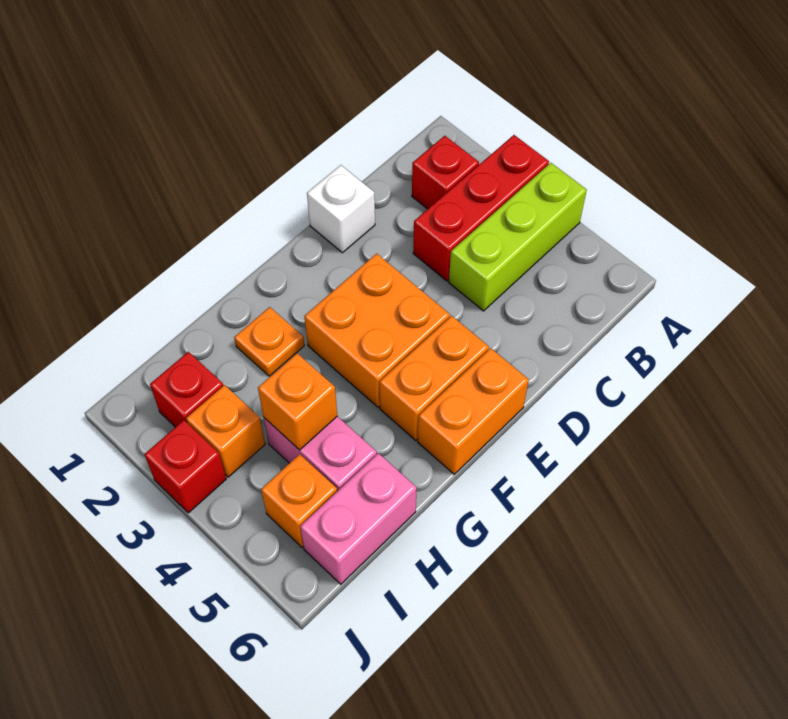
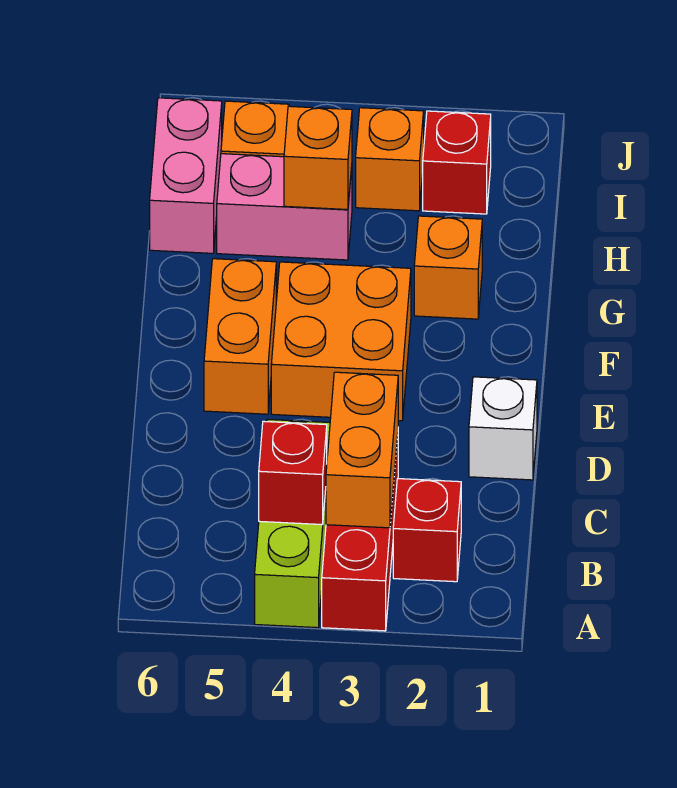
orange 1x2 brick [418,348,529,474] -> orange 1x2 brick moved to [326,372,398,528]
orange 1x1 plate [234,307,304,376] -> orange 1x1 brick [414,216,482,319]
red 1x1 brick [145,420,226,513] -> red 1x1 brick moved to [259,421,327,525]

